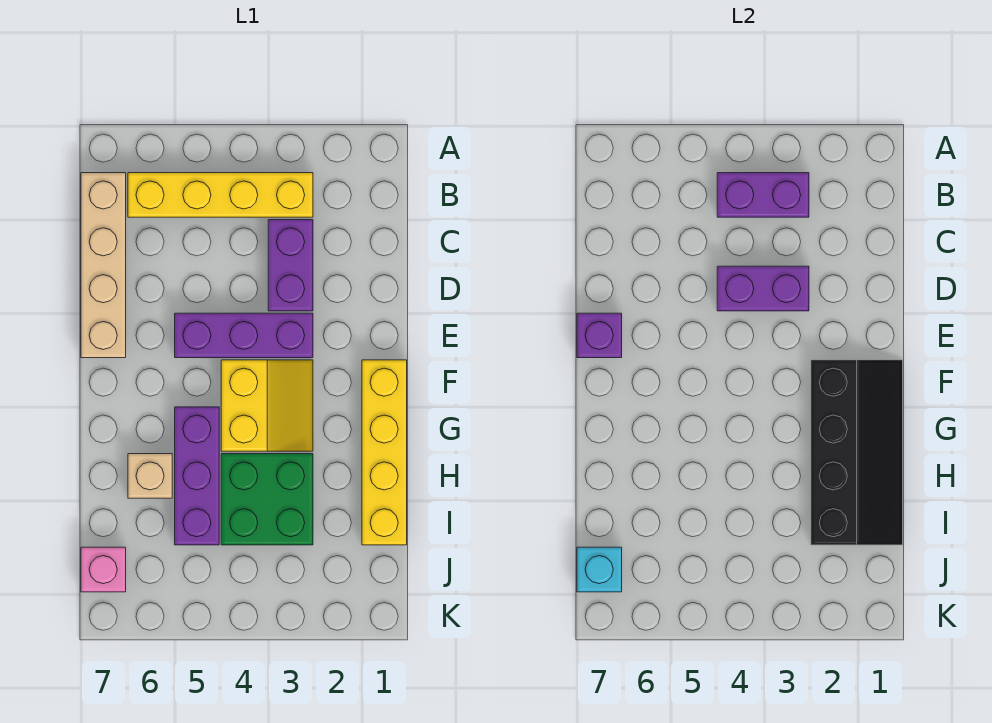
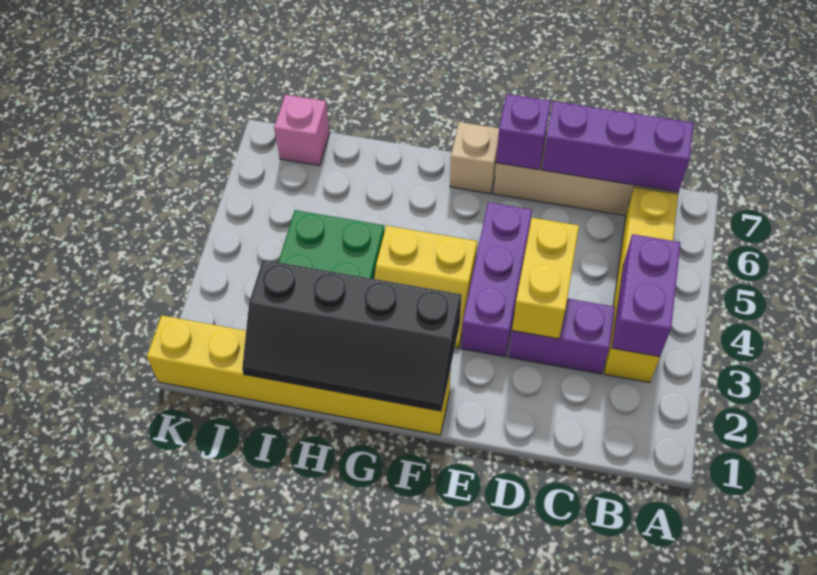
purple 1x2 brick [717,266,809,311] -> yellow 1x2 brick [512,218,579,339]
yellow 1x4 brick [362,360,407,545] -> yellow 1x6 brick [147,315,451,435]
purple 1x3 brick [175,407,219,545] -> purple 1x3 brick moved to [542,101,694,192]
tan 1x1 brick [128,454,172,498] -> tan 1x1 brick moved to [450,122,499,194]
cyan 1x1 brick [577,547,622,592] -> none

